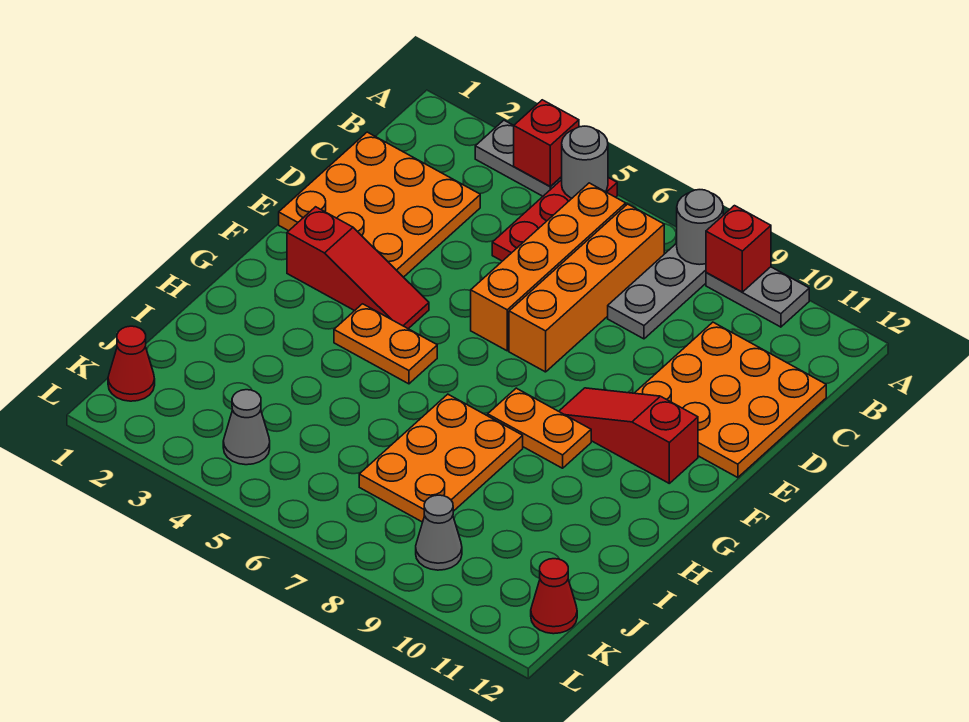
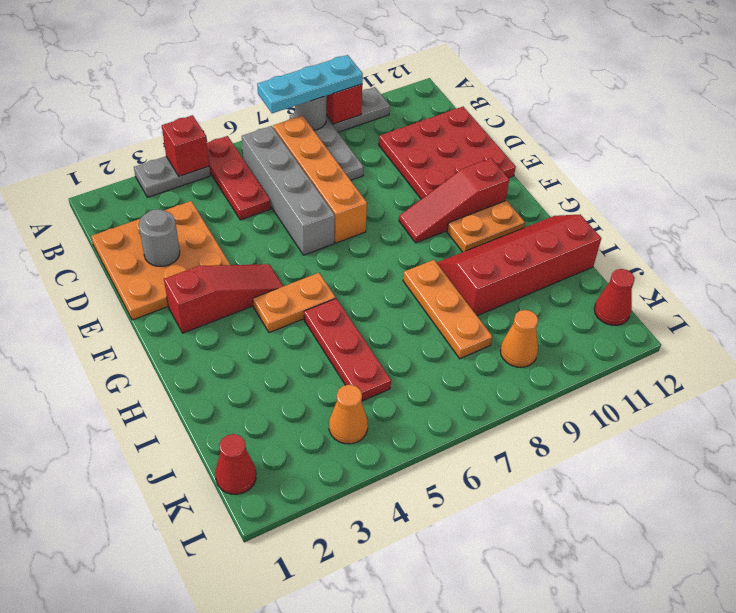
grey 1x1 round brick [562,126,608,198] -> grey 1x1 round brick moved to [139,209,180,266]
none -> cyan 1x3 plate [257,55,363,113]
orange 1x4 brick [471,183,626,351] -> grey 1x4 brick [242,126,335,255]
orange 3x3 plate [635,322,826,478] -> red 3x3 plate [379,107,516,199]
orange 1x2 plate [488,388,591,468] -> orange 1x2 plate moved to [447,201,525,252]
none -> red 1x3 plate [304,299,391,401]
orange 2x3 plate [359,394,523,522] -> orange 1x3 plate [403,260,492,359]
none -> red 2x4 slope [437,214,601,316]
grey 1x1 cone [223,390,270,465] -> orange 1x1 cone [329,385,368,444]
grey 1x1 cone [416,495,462,570] -> orange 1x1 cone [500,310,538,367]

